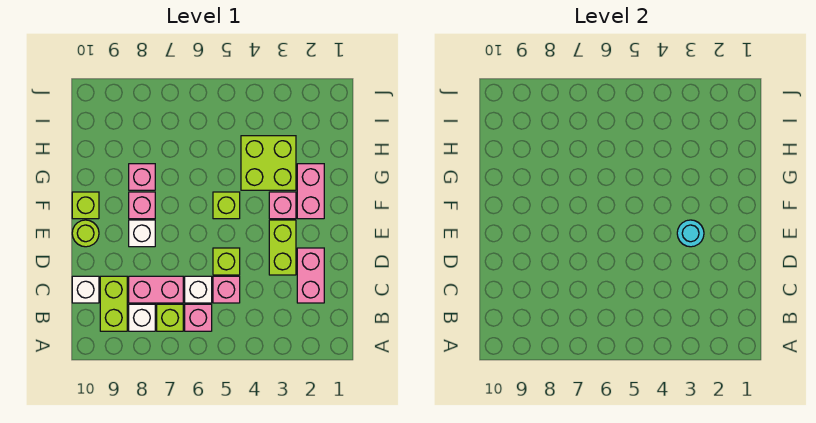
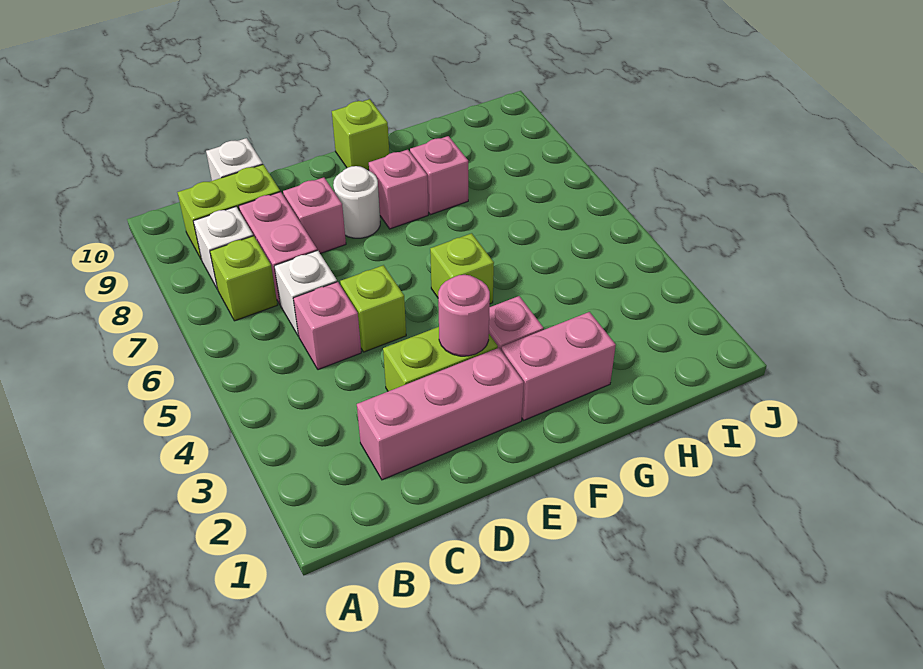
pink 1x1 brick [185,304,212,331] -> pink 1x1 brick moved to [283,177,346,253]
pink 1x2 brick [297,248,324,303] -> pink 1x3 brick [357,348,524,480]
cyan 1x1 round brick [677,220,704,247] -> pink 1x1 round brick [438,275,490,356]
white 1x1 brick [129,220,155,247] -> white 1x1 round brick [333,166,380,238]
lime 1x1 round brick [72,220,99,247] -> none
lime 2x2 brick [241,136,296,190] -> none

